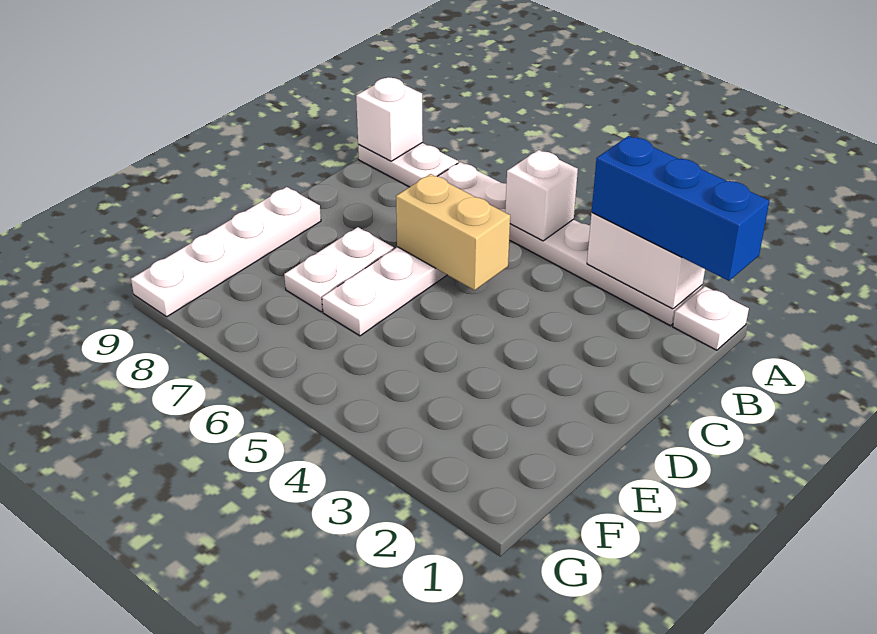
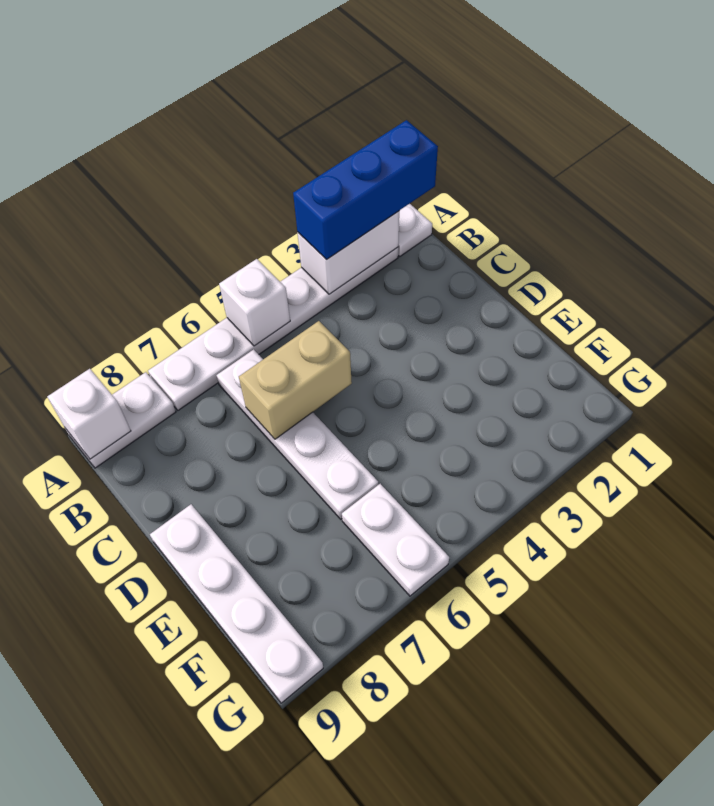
white 1x2 plate [284,227,394,312] -> white 1x2 plate moved to [342,484,449,596]

